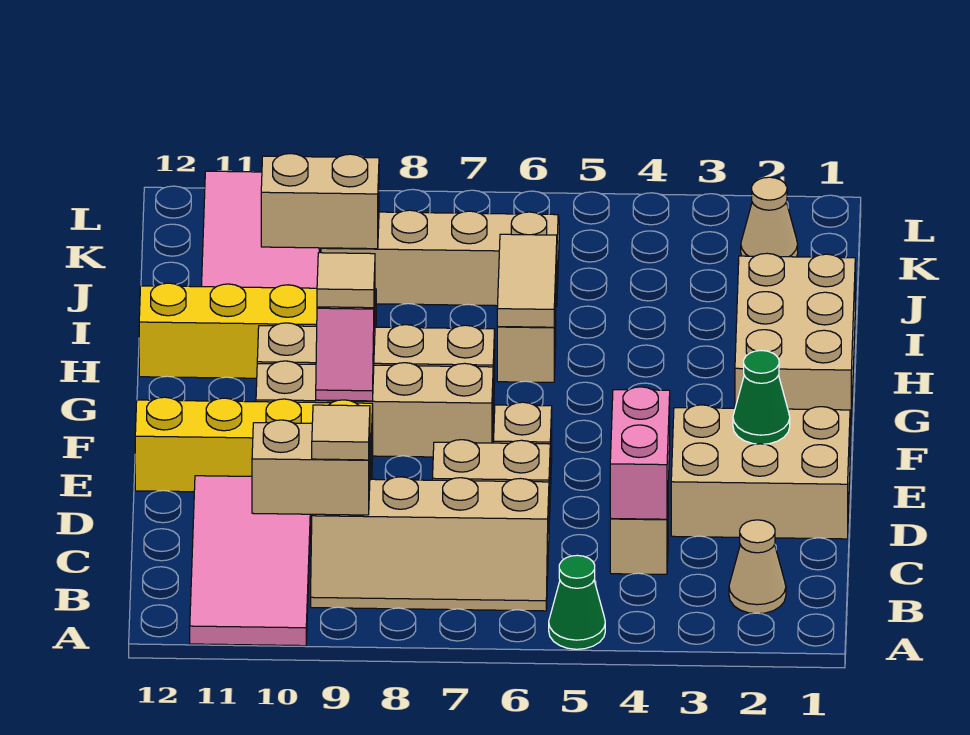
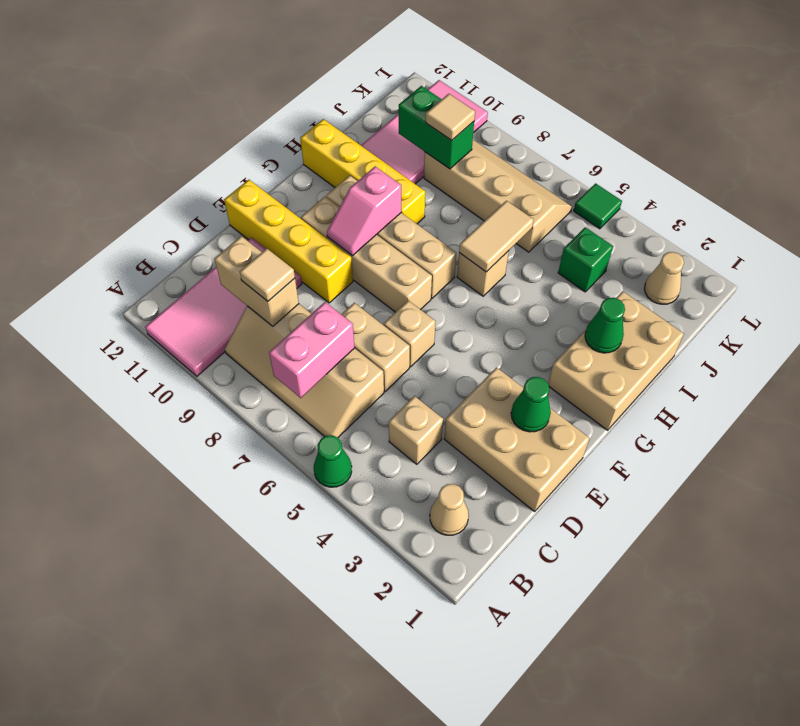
pink 1x2 brick [610,387,670,519] -> pink 1x2 brick moved to [269,302,355,398]
tan 1x1 tile [317,253,375,308] -> tan 1x1 tile moved to [426,94,475,140]
none -> green 1x1 cone [585,298,625,353]
none -> green 1x1 brick [558,227,613,292]
tan 1x2 brick [261,154,379,249] -> green 1x2 brick [399,86,474,169]
none -> green 1x1 tile [574,183,622,229]

